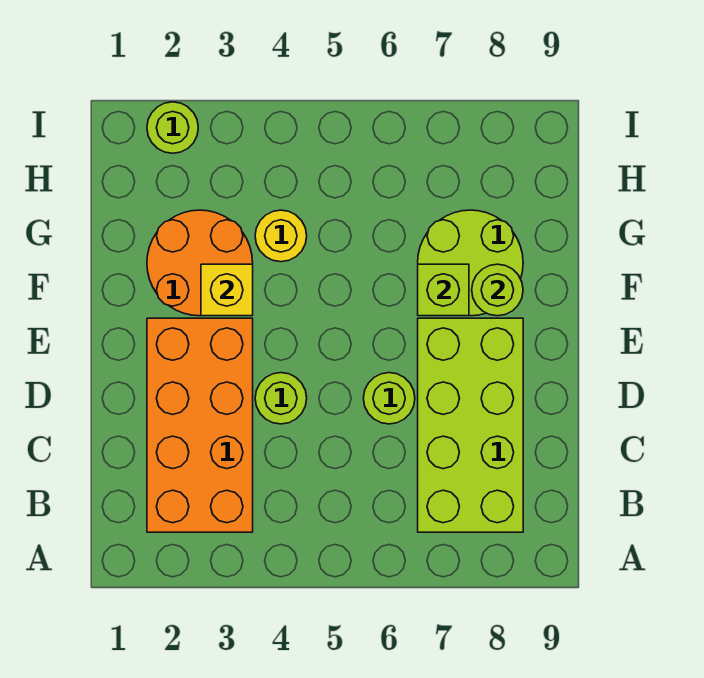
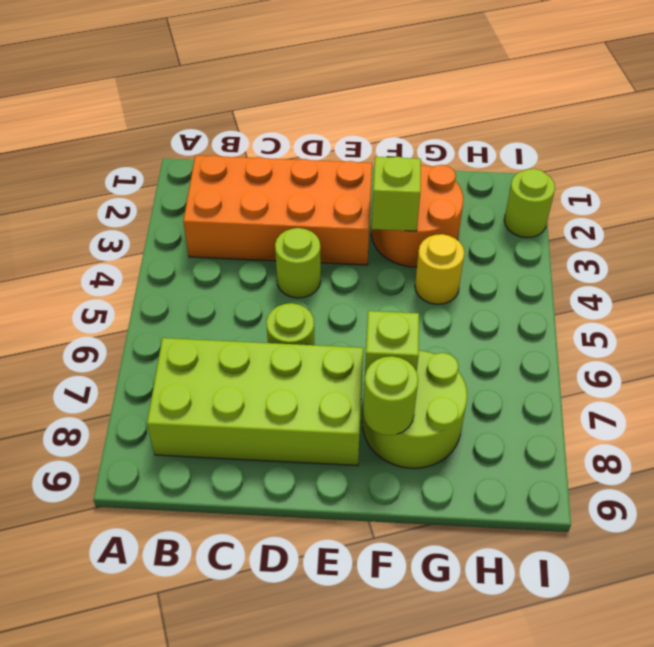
yellow 1x1 brick [201,264,253,316] -> lime 1x1 brick [371,157,421,231]

